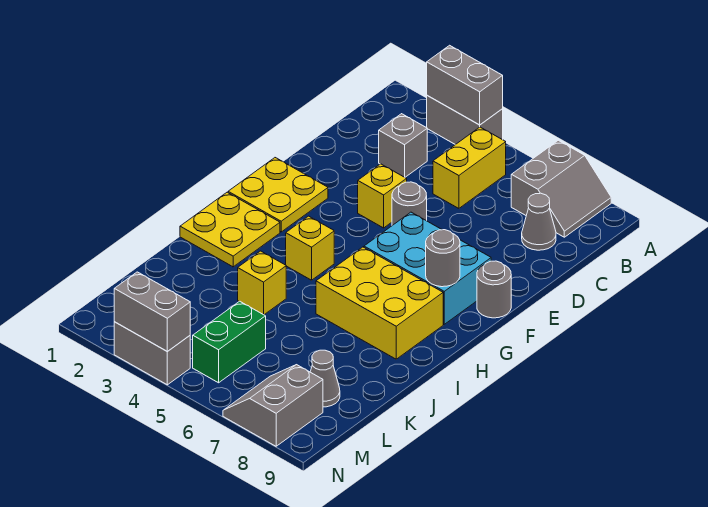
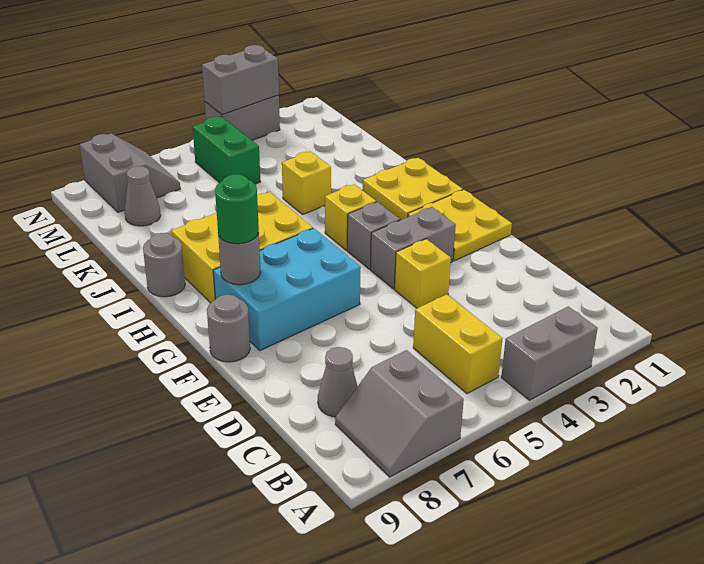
grey 1x2 brick [427,45,503,125] -> grey 1x2 brick moved to [370,207,456,289]
grey 1x1 brick [379,114,427,177] -> grey 1x1 brick moved to [347,202,400,269]
grey 1x1 round brick [392,182,427,225] -> grey 1x1 round brick moved to [143,233,185,297]
none -> green 1x1 round brick [215,174,259,244]

